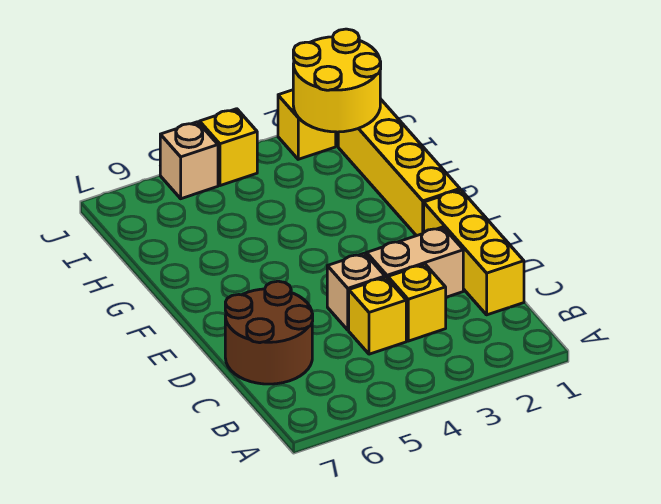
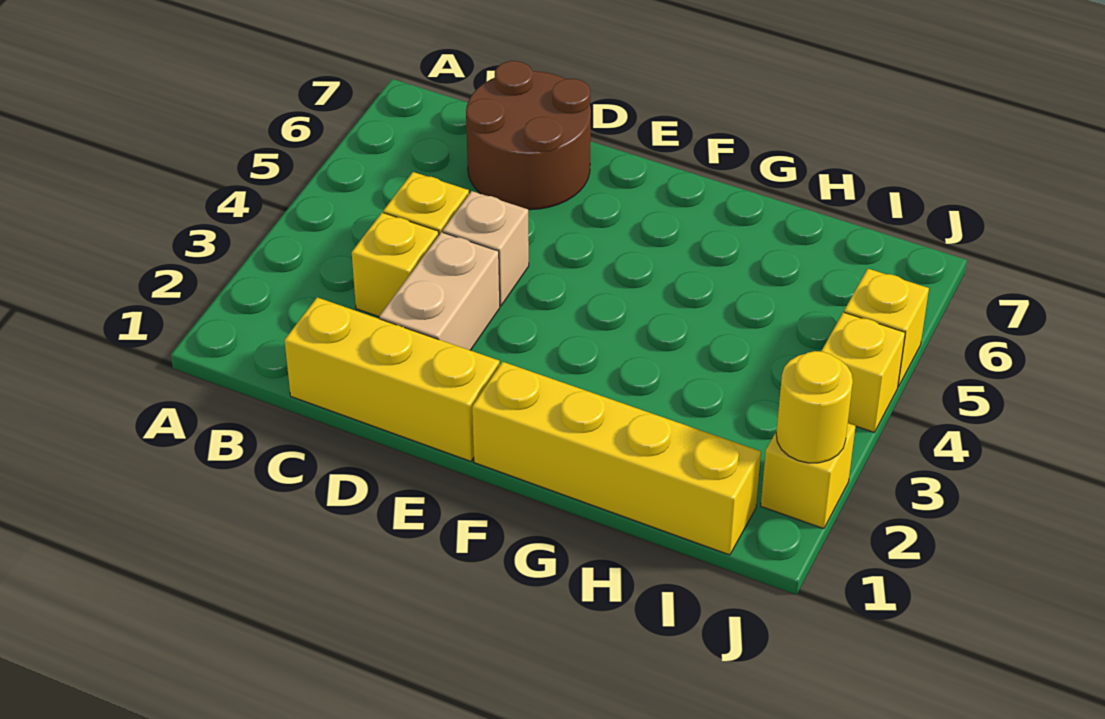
yellow 2x2 round brick [293,29,381,132] -> yellow 1x1 round brick [776,351,853,463]
tan 1x1 brick [160,122,218,199] -> yellow 1x1 brick [844,269,929,387]

